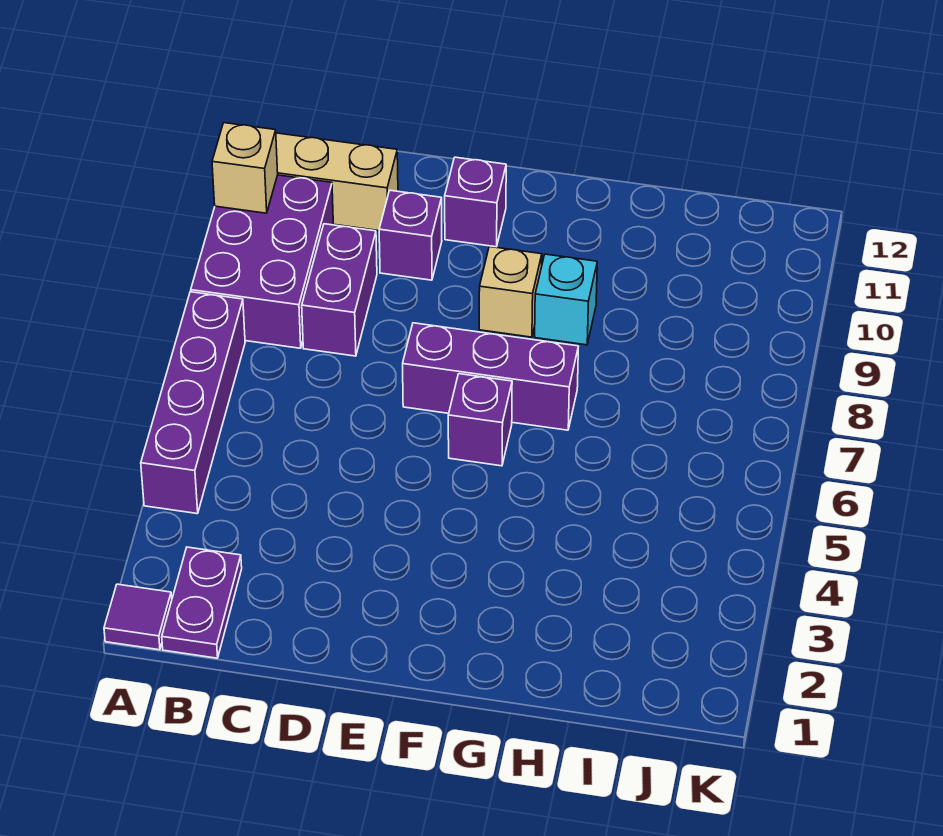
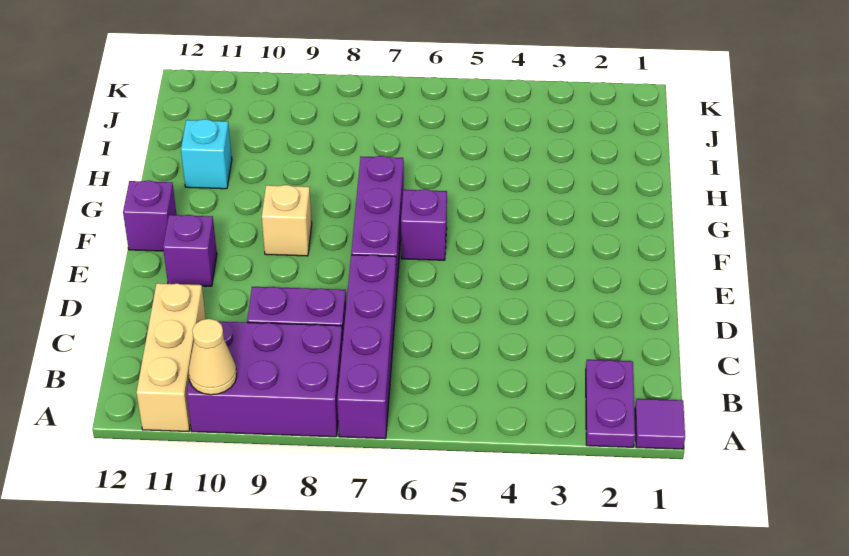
purple 1x4 brick [141,292,245,514] -> purple 1x4 brick turned to [337,255,397,439]
tan 1x1 brick [212,123,278,213] -> tan 1x1 cone [189,319,237,395]
purple 1x2 plate [162,547,242,658] -> purple 1x2 plate turned to [586,360,635,447]
purple 1x1 brick [379,190,442,280] -> purple 1x1 brick moved to [123,180,177,251]
cyan 1x1 brick [535,254,597,345] -> cyan 1x1 brick moved to [181,119,232,189]

